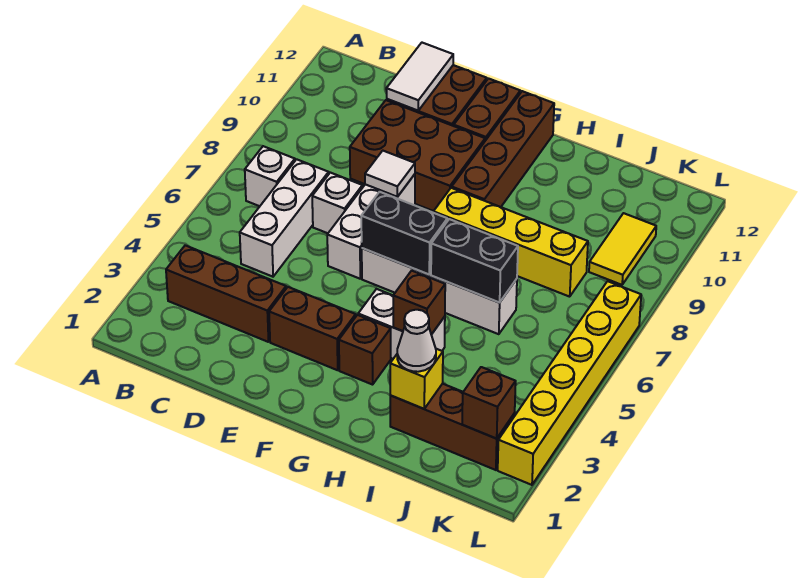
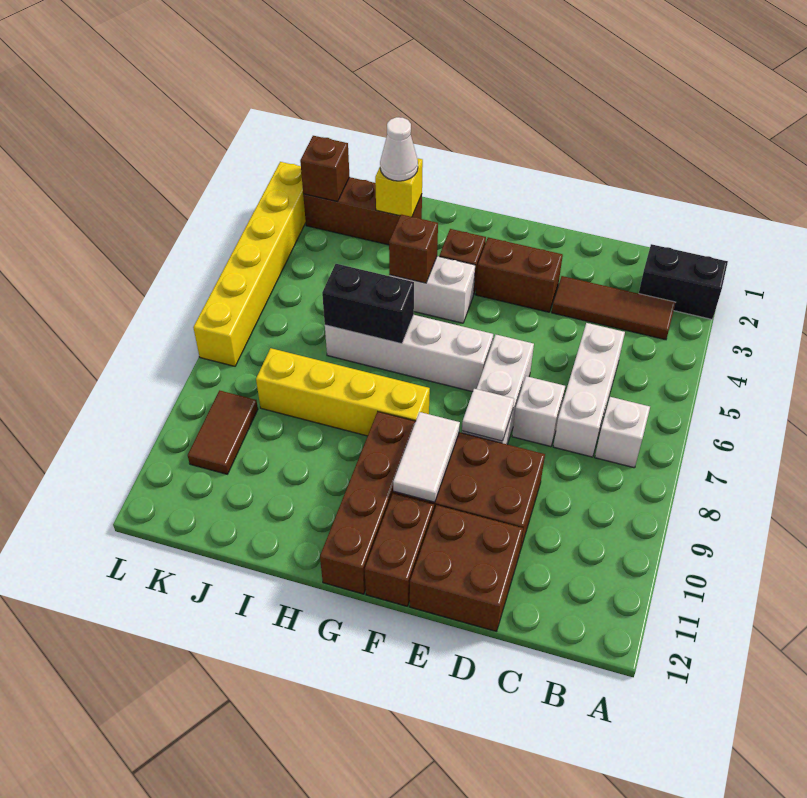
brown 1x3 brick [166,245,286,342] -> brown 1x3 tile [552,276,676,340]
white 1x2 tile [386,43,453,111] -> white 1x2 tile moved to [393,412,460,502]
black 1x2 brick [361,192,447,274] -> black 1x2 brick moved to [639,244,728,319]
yellow 1x2 tile [589,213,656,285] -> brown 1x2 tile [188,390,258,474]

